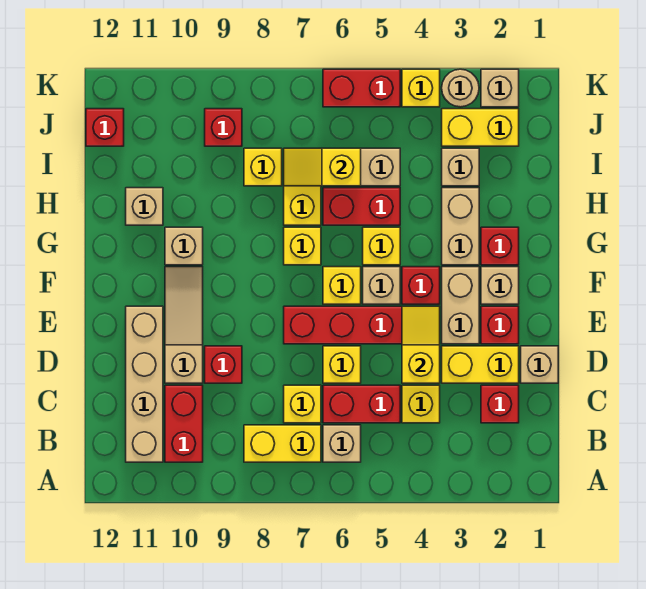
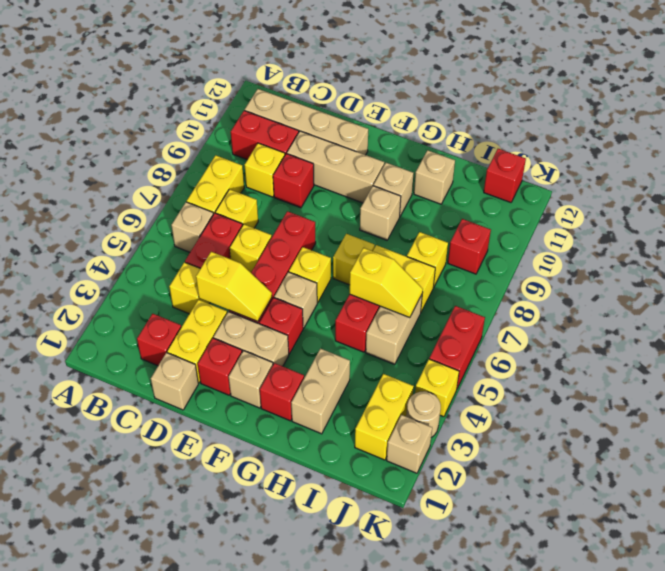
tan 1x3 slope [165,267,203,383] -> tan 1x3 brick [287,131,384,203]
tan 1x2 brick [442,188,479,265] -> tan 1x2 brick turned to [291,349,350,434]
yellow 1x1 brick [363,227,400,265] -> yellow 1x1 brick moved to [245,143,285,197]
tan 1x1 brick [442,148,479,186] -> tan 1x1 brick moved to [360,186,401,240]
yellow 1x2 slope [284,148,361,186] -> yellow 1x2 slope turned to [350,248,423,318]

